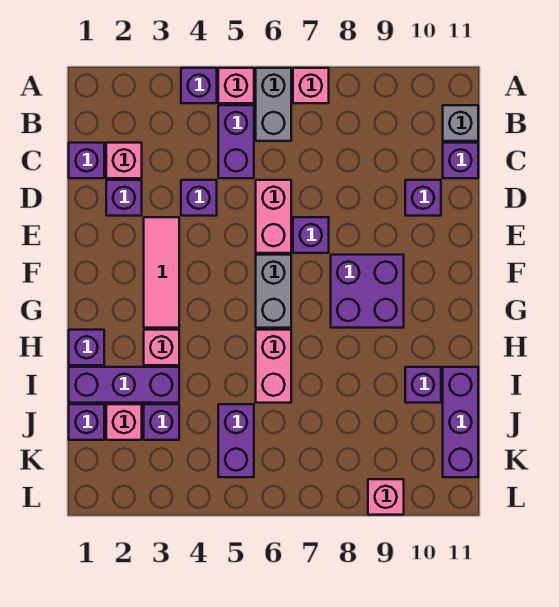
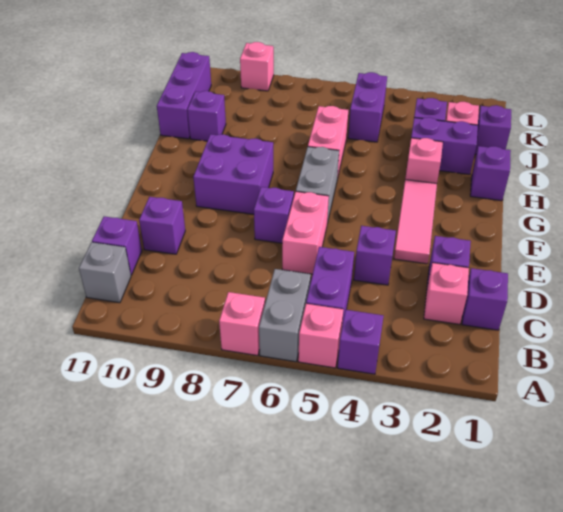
purple 1x3 brick [69,367,179,403] -> purple 1x2 brick [411,117,478,174]

